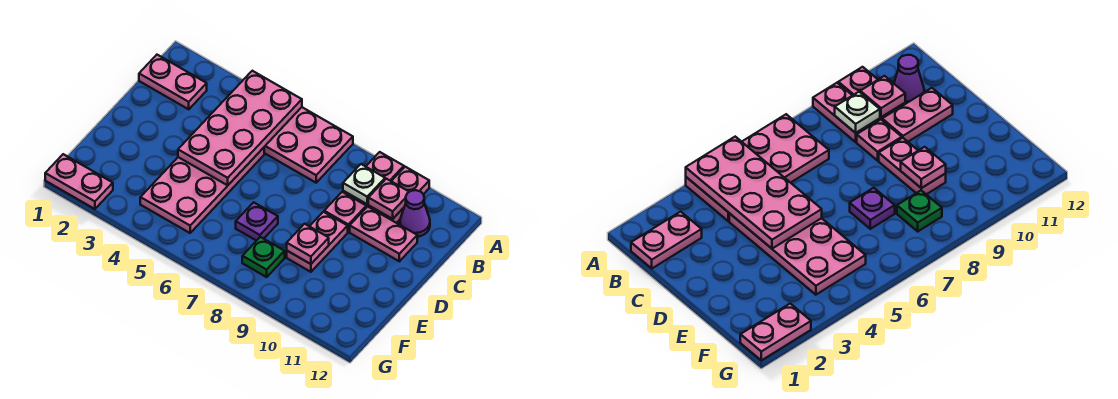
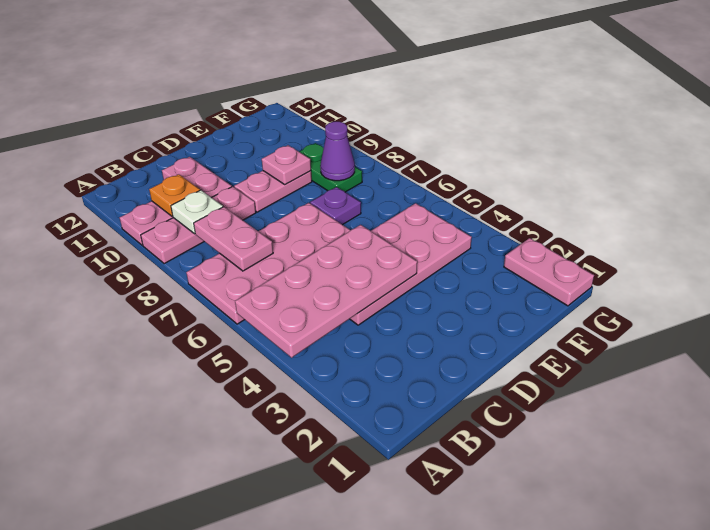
pink 2x4 plate [264,107,353,183] -> pink 2x4 plate turned to [186,203,351,324]
pink 1x2 plate [139,55,207,109] -> pink 1x2 plate moved to [194,207,273,271]
pink 1x1 plate [368,179,409,219] -> orange 1x1 plate [149,174,200,216]
purple 1x1 cone [400,190,430,237] -> purple 1x1 cone moved to [320,122,355,181]
green 1x1 plate [242,237,285,277] -> green 1x2 plate [299,143,362,192]

